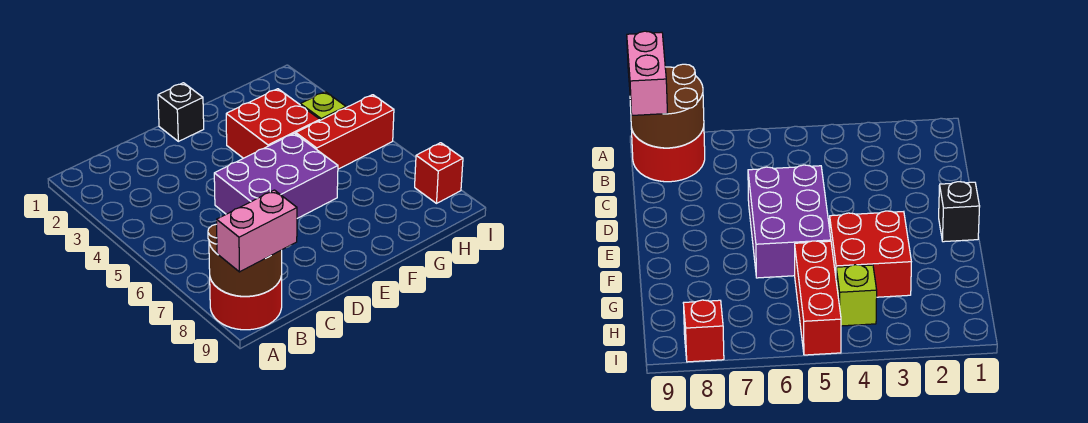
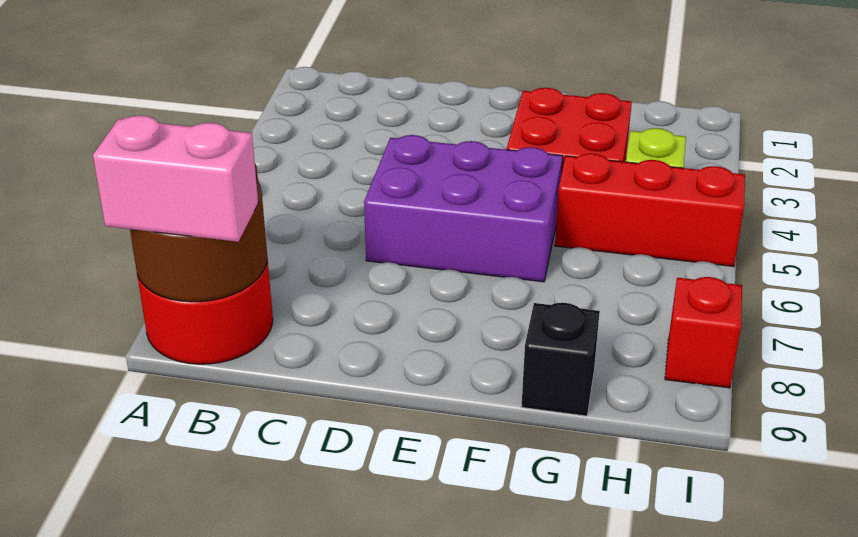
black 1x1 brick [158,83,204,141] -> black 1x1 brick moved to [522,303,600,416]

